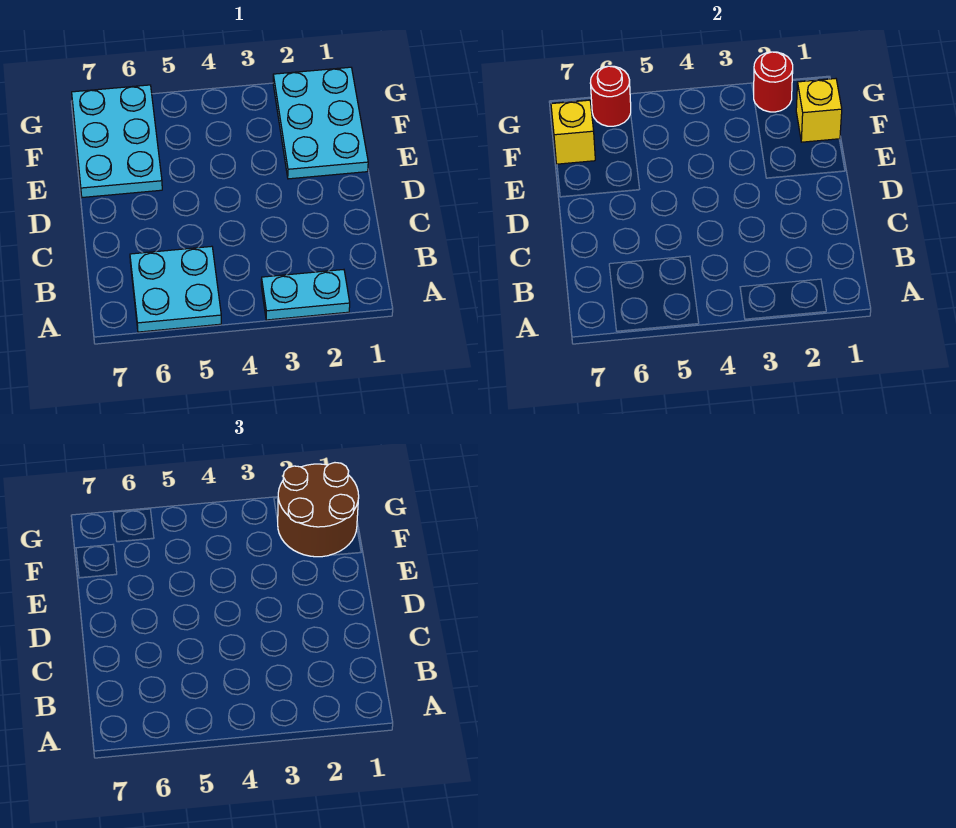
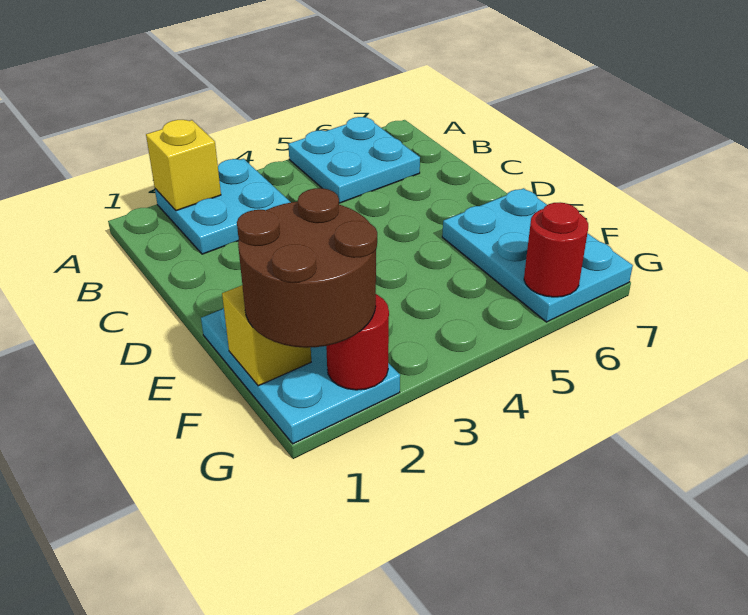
cyan 1x2 plate [261,270,350,320] -> cyan 2x2 plate [155,159,291,254]
yellow 1x1 brick [551,100,595,164] -> yellow 1x1 brick moved to [146,120,221,211]

